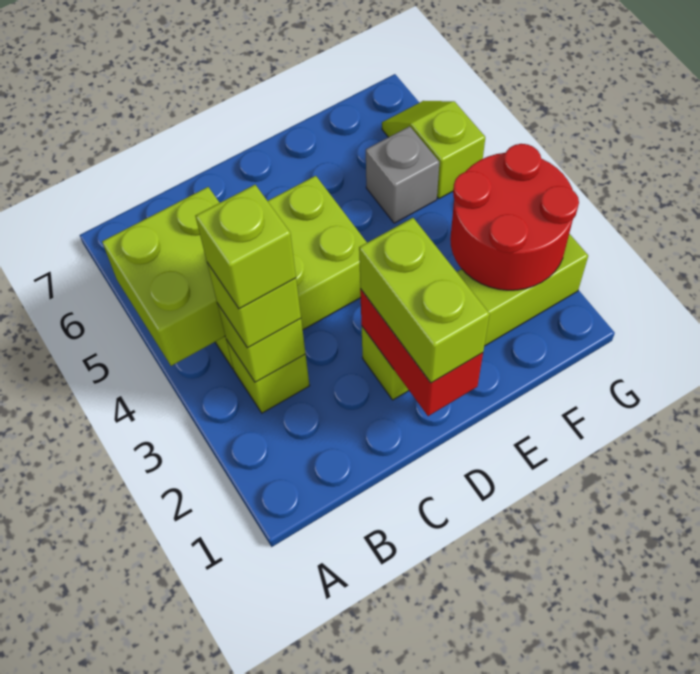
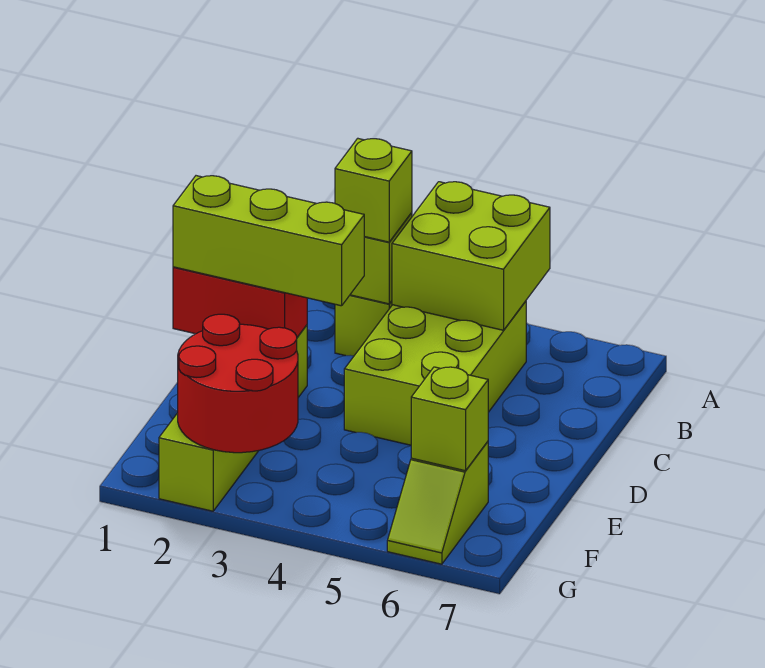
lime 1x1 brick [195,185,296,309] -> lime 1x1 brick moved to [411,367,488,471]
lime 1x2 brick [359,218,490,383] -> lime 1x3 brick [173,176,364,306]
grey 1x1 brick [366,126,439,223] -> none
lime 1x2 slope [382,101,485,199] -> lime 1x2 slope turned to [387,442,488,564]

